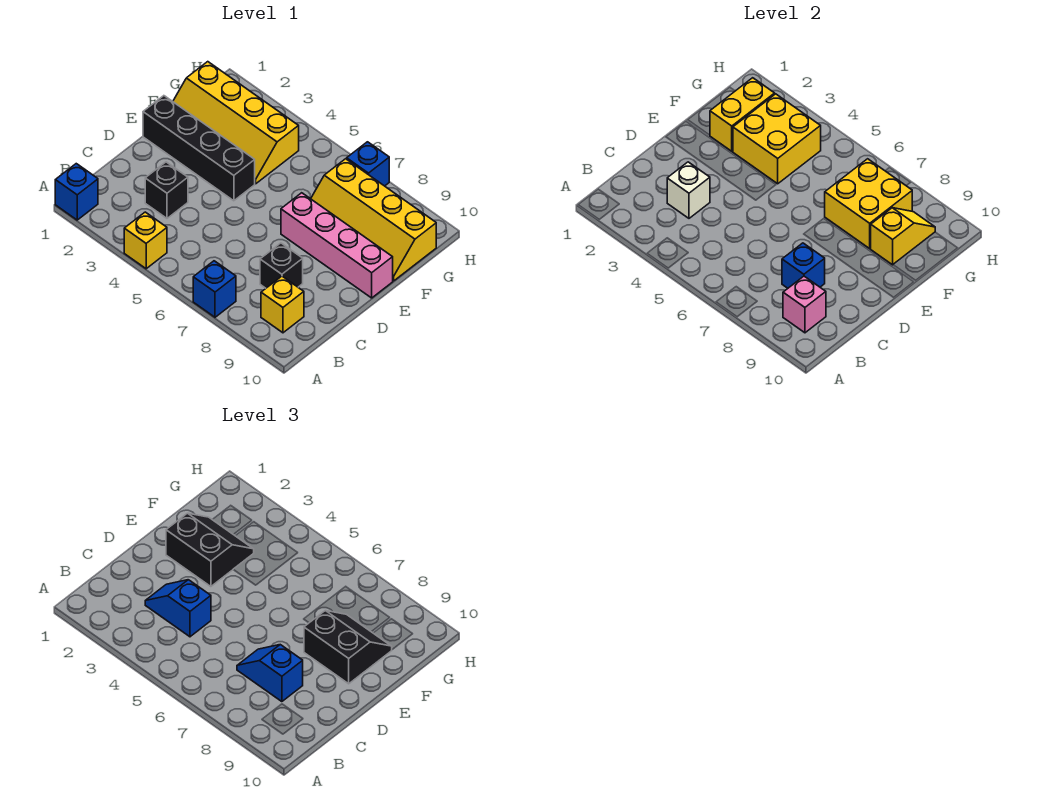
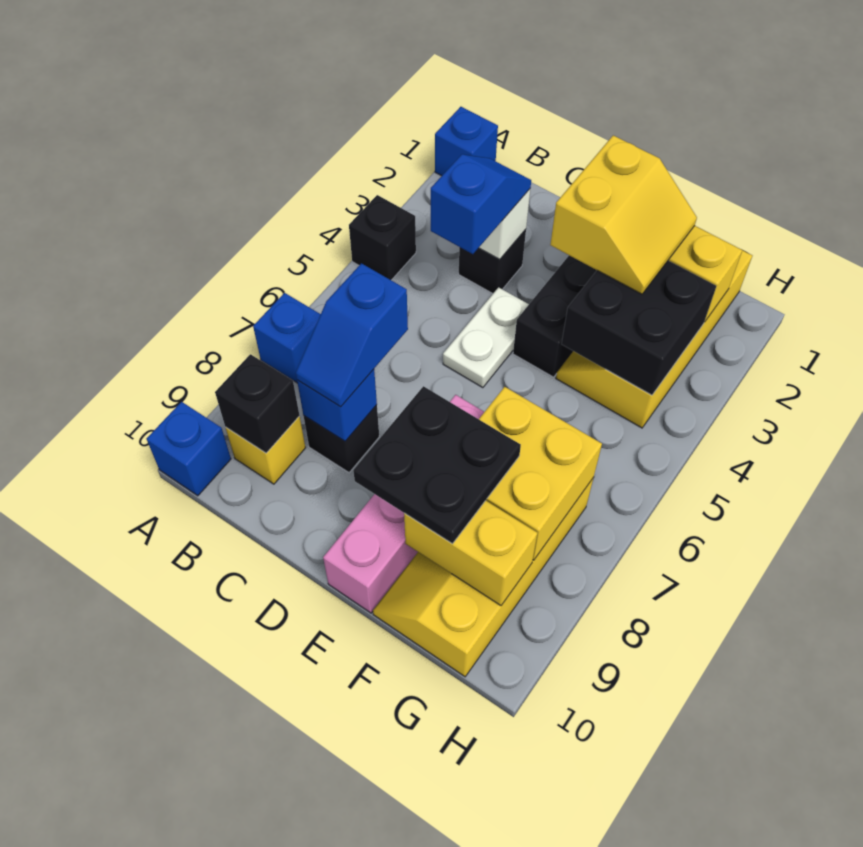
yellow 1x1 brick [124,212,167,269] -> black 1x1 brick [349,195,416,280]
pink 1x1 brick [783,276,826,333] -> black 1x1 brick [215,354,300,453]
blue 1x2 slope [237,645,303,702] -> blue 1x2 slope turned to [296,263,408,407]
none -> white 1x2 plate [443,287,529,388]
black 2x2 slope [166,513,254,587] -> yellow 2x2 slope [550,135,697,294]
black 2x2 slope [304,611,392,684] -> black 2x2 plate [353,386,521,544]
yellow 2x2 brick [733,94,821,184] -> black 2x2 brick [562,261,716,395]
yellow 1x2 slope [870,208,935,265] -> yellow 1x2 brick [404,501,537,605]
blue 1x1 brick [347,142,389,186] -> blue 1x1 brick moved to [146,402,231,496]

